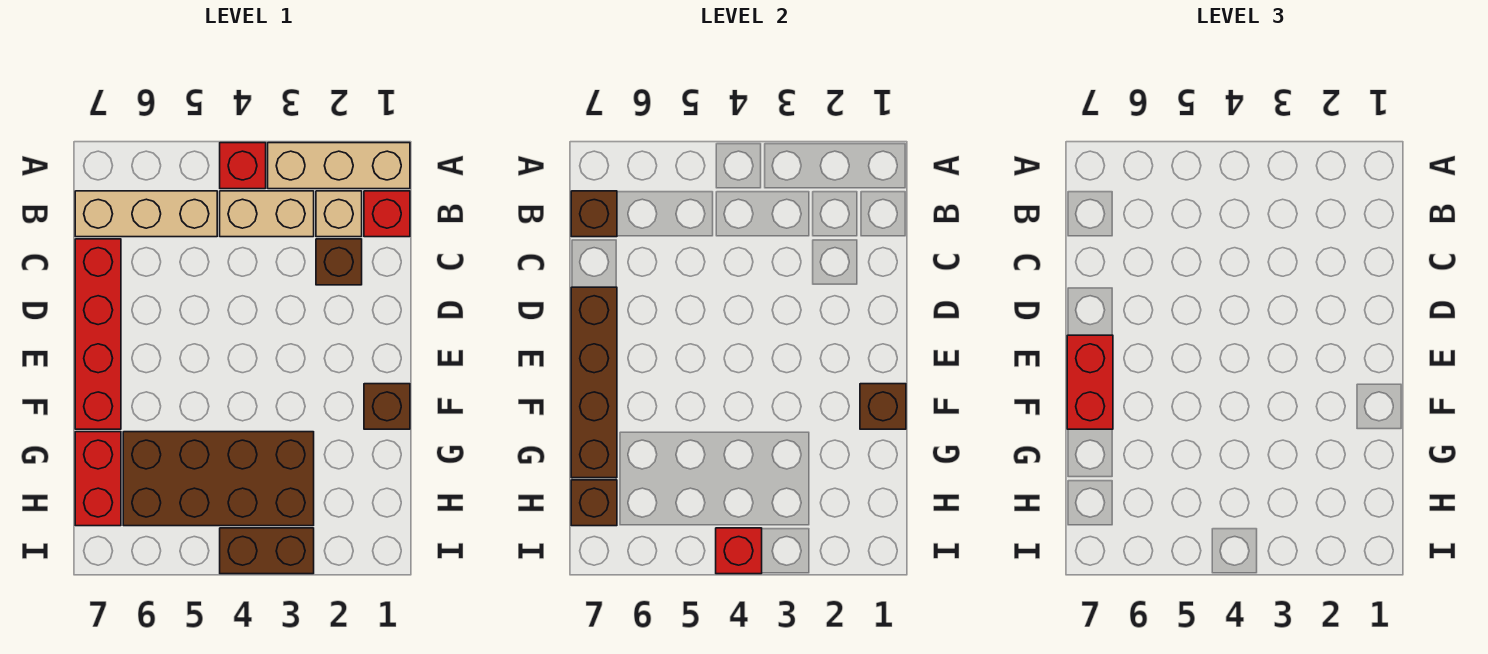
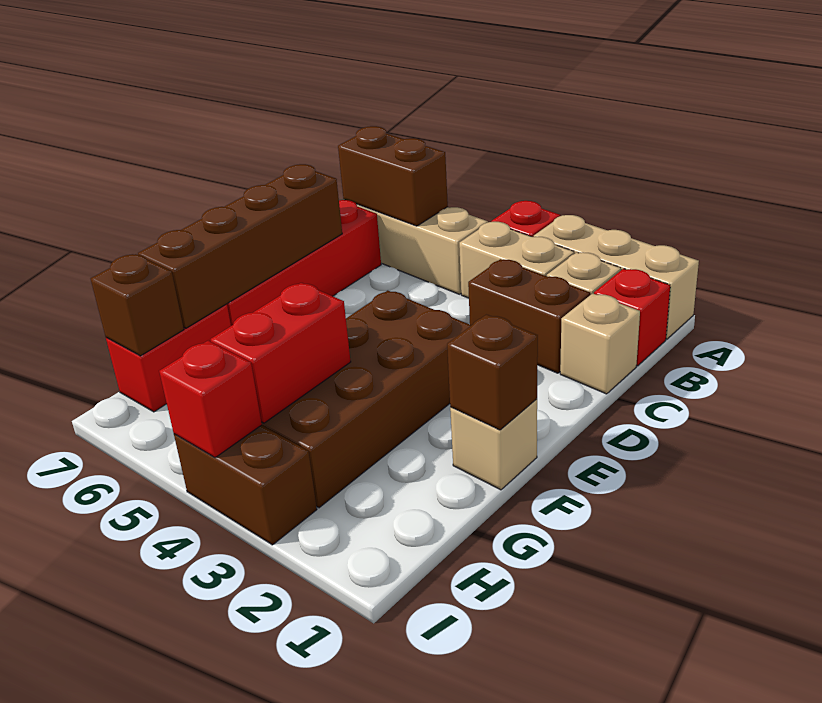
brown 1x1 brick [571,191,617,237] -> brown 1x2 brick [338,126,448,226]
none -> tan 1x1 brick [560,293,640,394]
brown 1x1 brick [316,239,362,285] -> brown 1x2 brick [468,259,590,373]
red 1x2 brick [1067,335,1113,429] -> red 1x2 brick moved to [211,283,351,423]
brown 1x1 brick [364,384,410,429] -> tan 1x1 brick [450,399,537,490]
brown 2x4 brick [123,432,314,526] -> brown 2x4 brick turned to [261,291,471,508]

